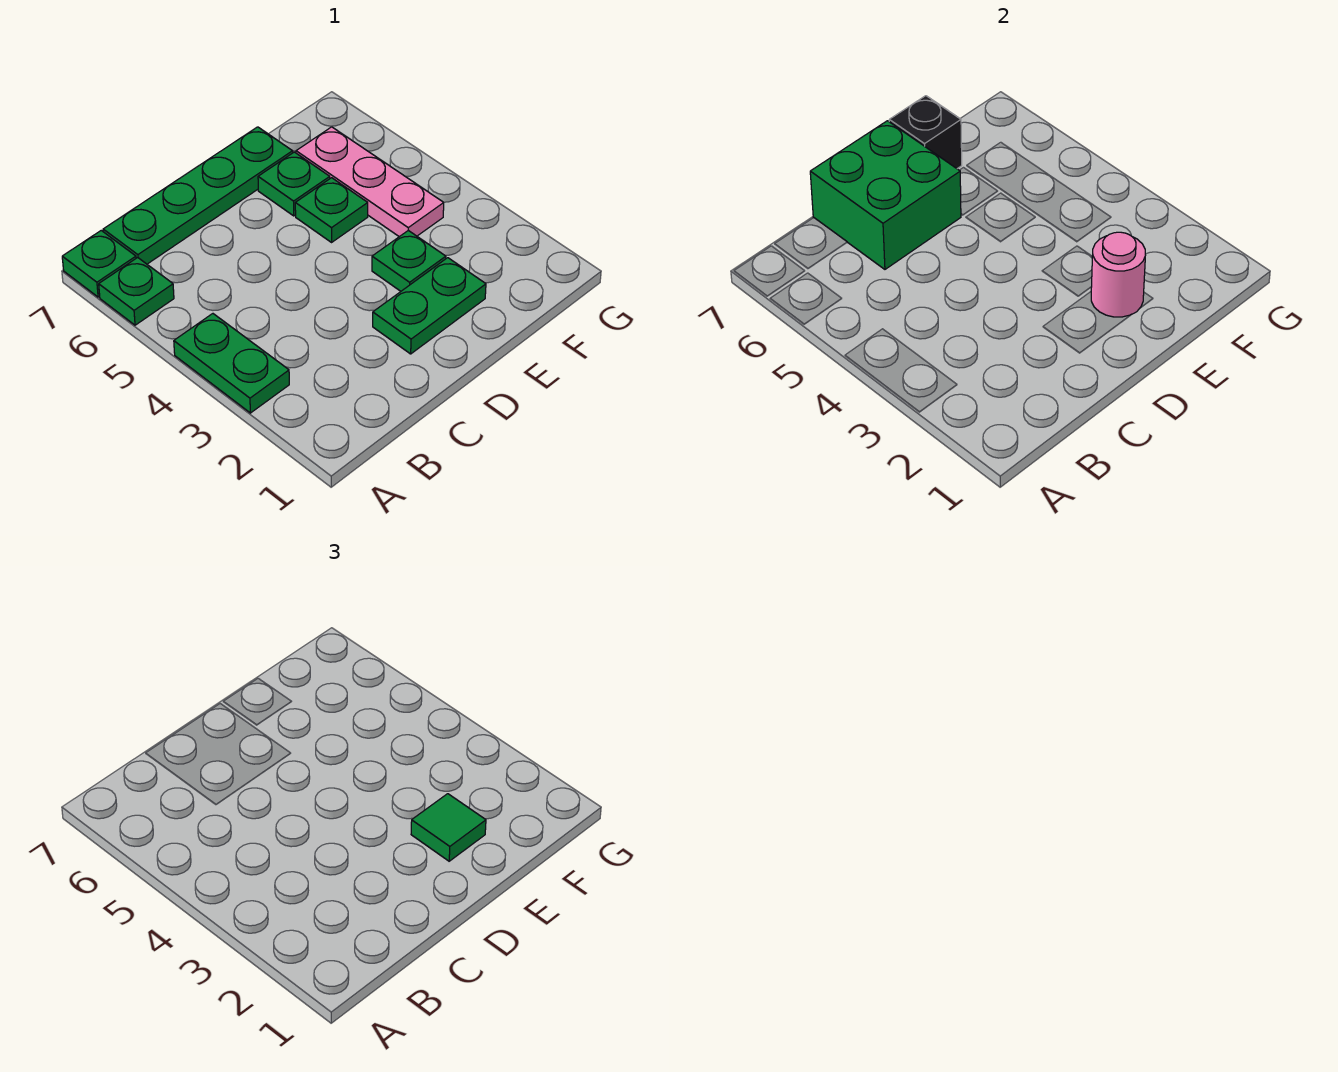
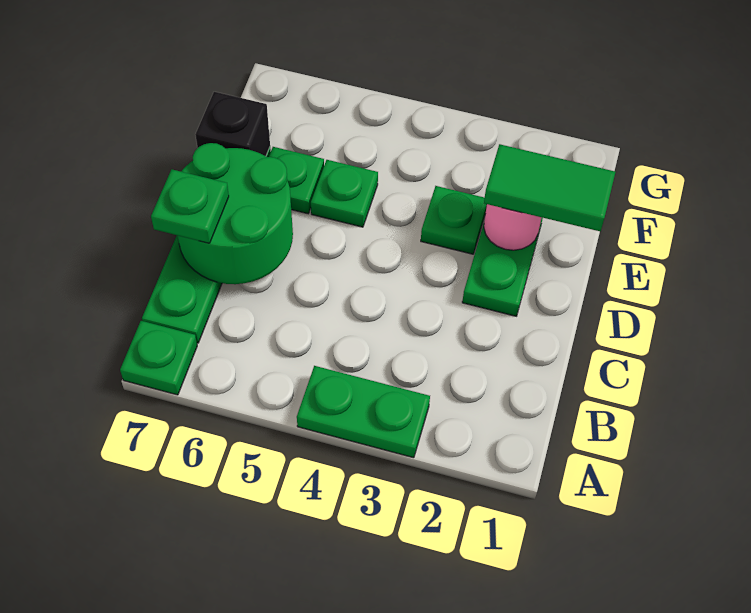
green 1x1 plate [99,258,174,325] -> green 1x1 plate moved to [151,169,229,243]
green 2x2 brick [810,121,961,269] -> green 2x2 round brick [178,143,293,284]
green 1x1 tile [411,794,486,861] -> green 1x2 tile [484,144,615,231]
pink 1x3 plate [296,127,444,237] -> none

